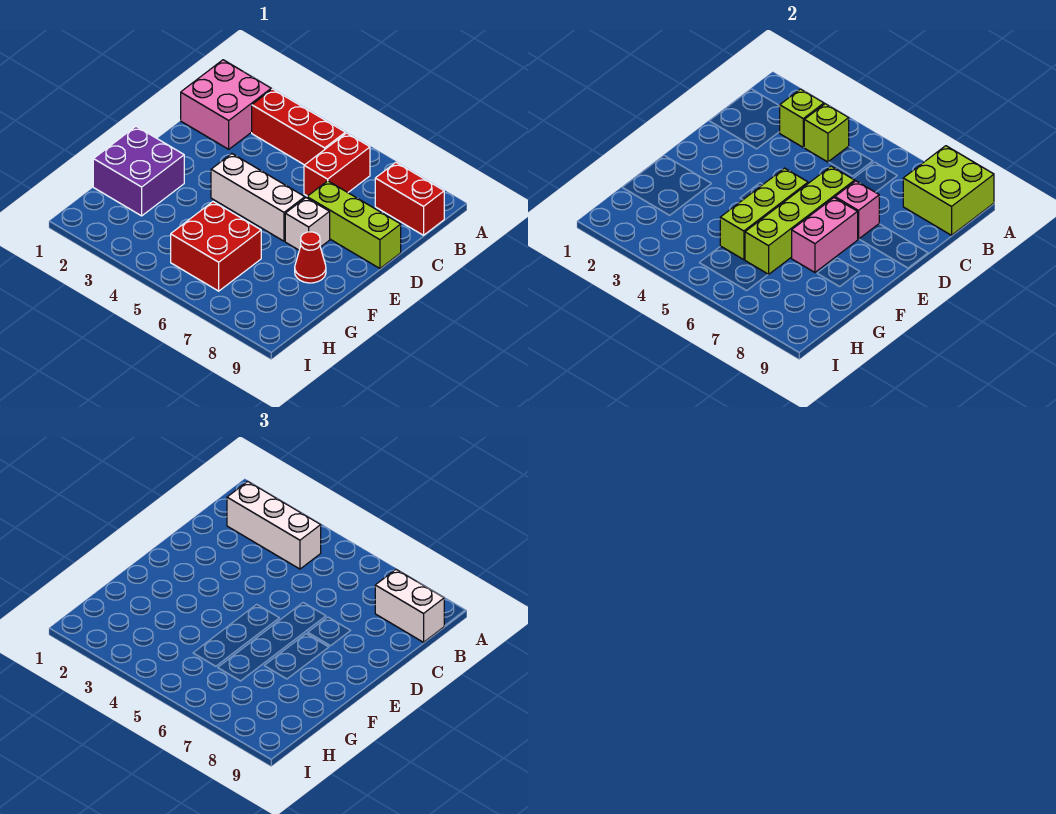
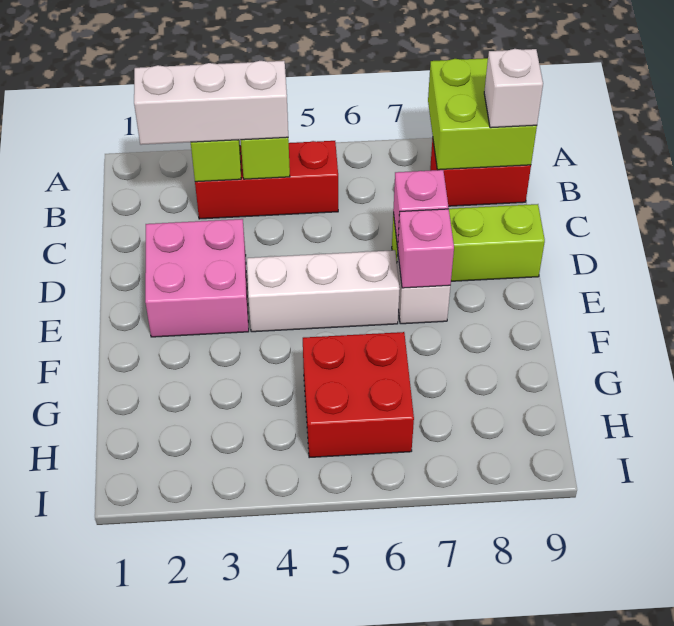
pink 2x2 brick [181,60,271,149] -> pink 2x2 brick moved to [145,219,249,337]
red 1x2 brick [304,133,370,196] -> none
white 1x2 brick [375,569,444,642] -> white 1x1 brick [484,49,543,128]
lime 1x4 brick [745,166,855,274] -> none
lime 1x3 brick [720,168,808,260] -> none
pink 1x2 brick [792,198,858,272] -> pink 1x1 brick [398,209,454,288]
purple 2x2 brick [93,126,184,216] -> none
red 1x1 cone [295,232,326,283] -> none

